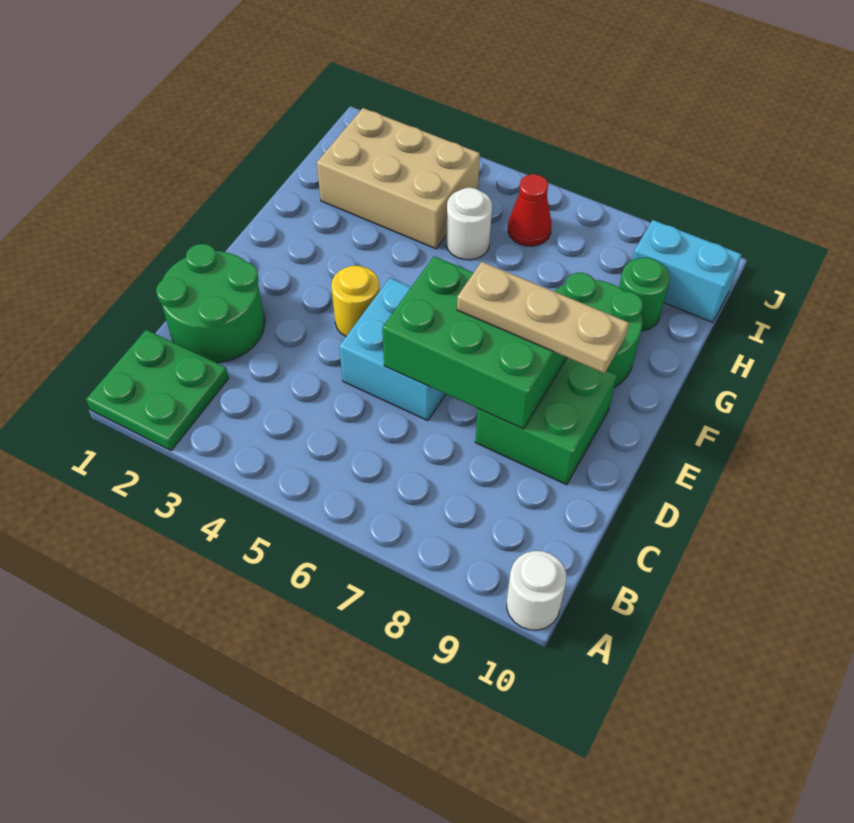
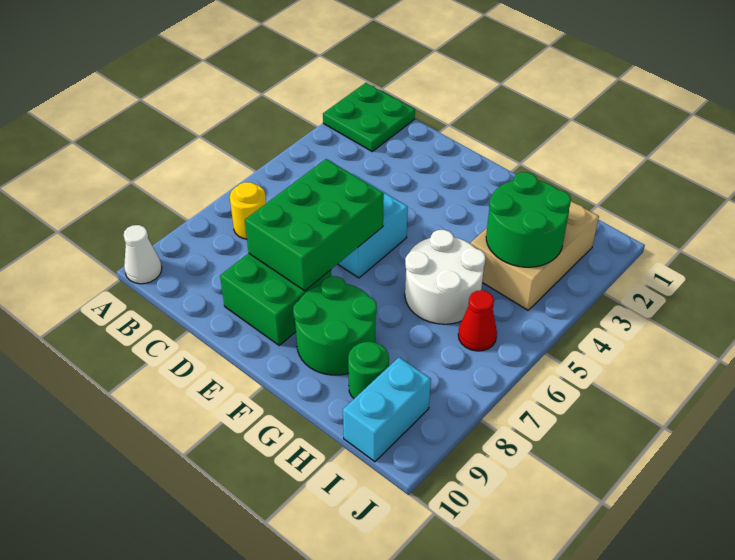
white 1x1 round brick [507,551,566,630] -> white 1x1 cone [124,225,162,284]
green 2x2 round brick [156,244,265,363] -> green 2x2 round brick moved to [486,172,571,267]
yellow 1x1 round brick [331,266,379,336] -> yellow 1x1 round brick moved to [230,182,266,239]
tan 1x3 plate [457,262,629,373] -> none
white 1x1 round brick [446,188,492,260] -> white 2x2 round brick [405,230,486,324]

